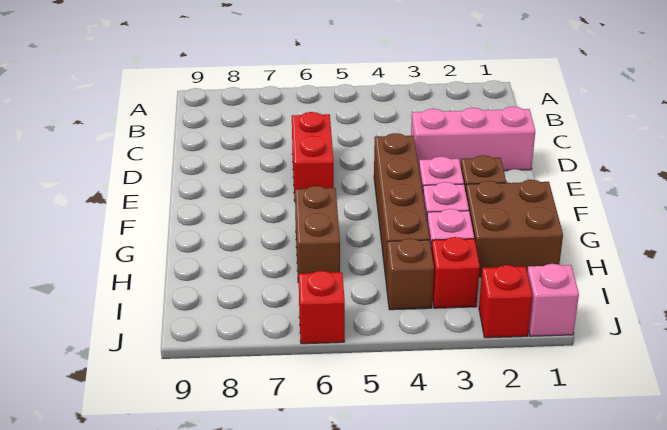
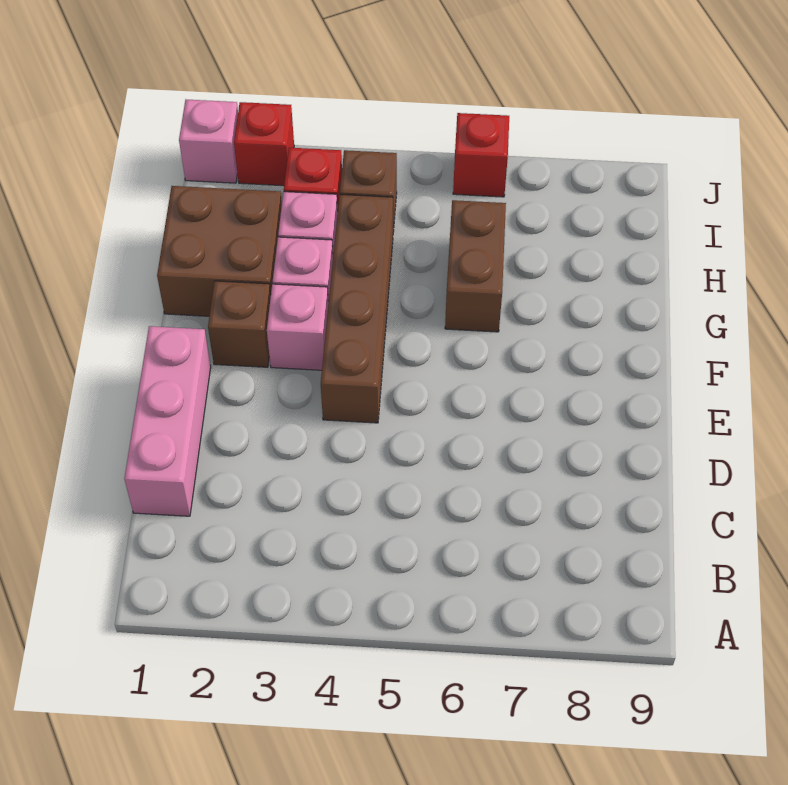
pink 1x3 brick [411,106,535,171] -> pink 1x3 brick turned to [124,326,211,516]
red 1x2 brick [292,112,334,201] -> none

